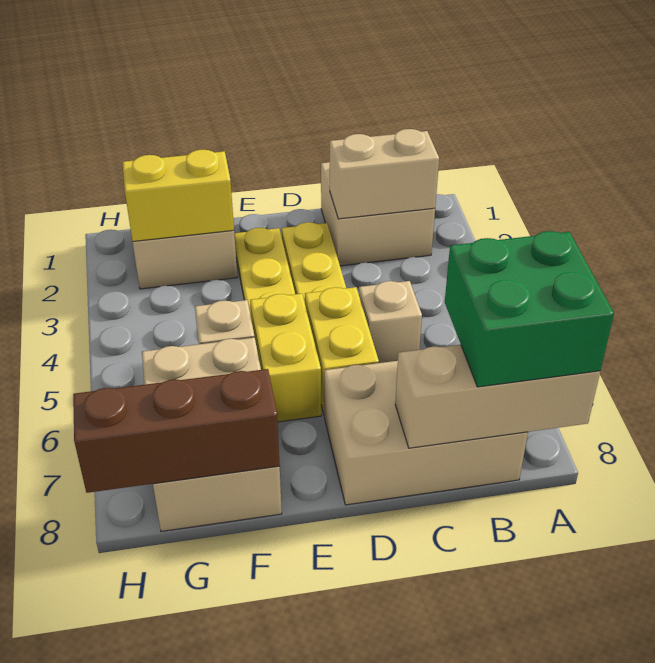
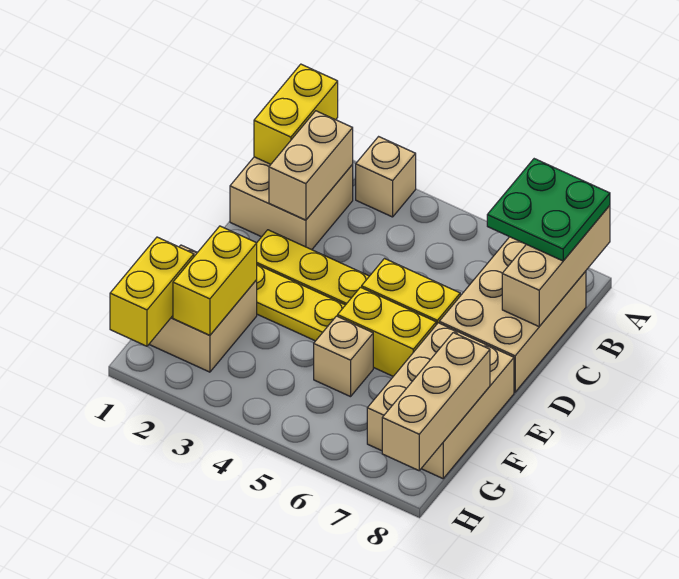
none -> yellow 1x2 brick [254,64,338,164]
green 2x2 brick [445,231,614,387] -> green 2x2 plate [487,159,610,261]
tan 1x1 brick [359,281,422,363] -> tan 1x1 brick moved to [356,137,416,217]
tan 2x3 brick [142,338,282,531] -> tan 2x3 brick turned to [367,323,514,479]
brown 1x3 brick [73,369,280,493] -> tan 1x3 brick [382,333,490,471]
none -> yellow 1x2 brick [110,237,194,346]

